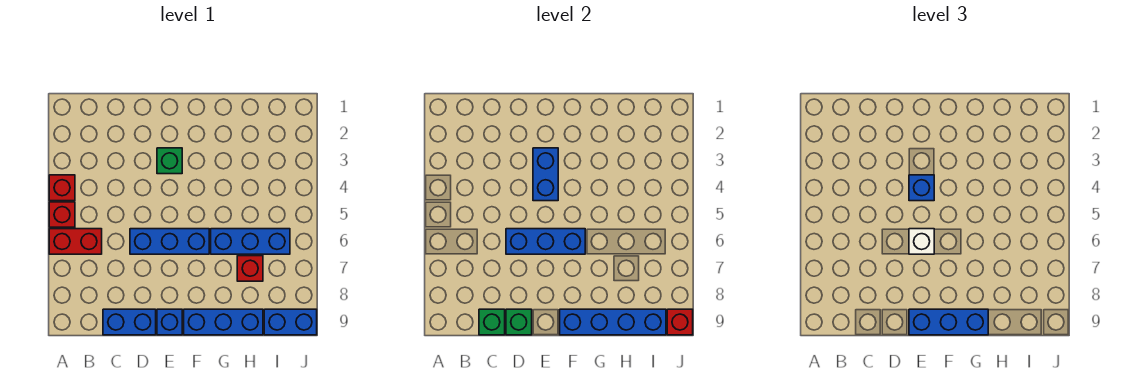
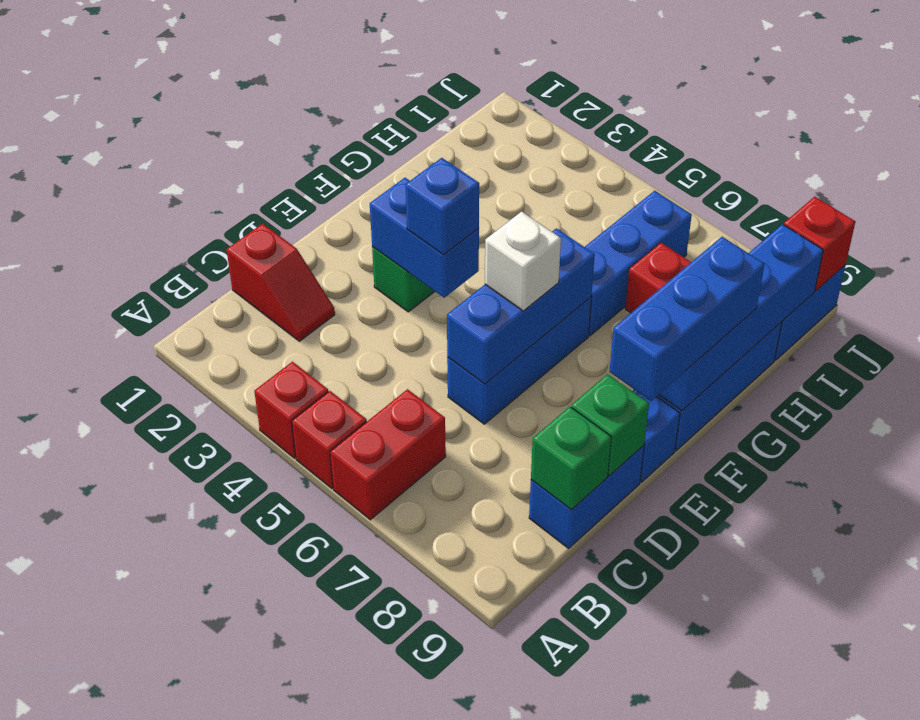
none -> red 1x2 slope [227,224,335,341]

